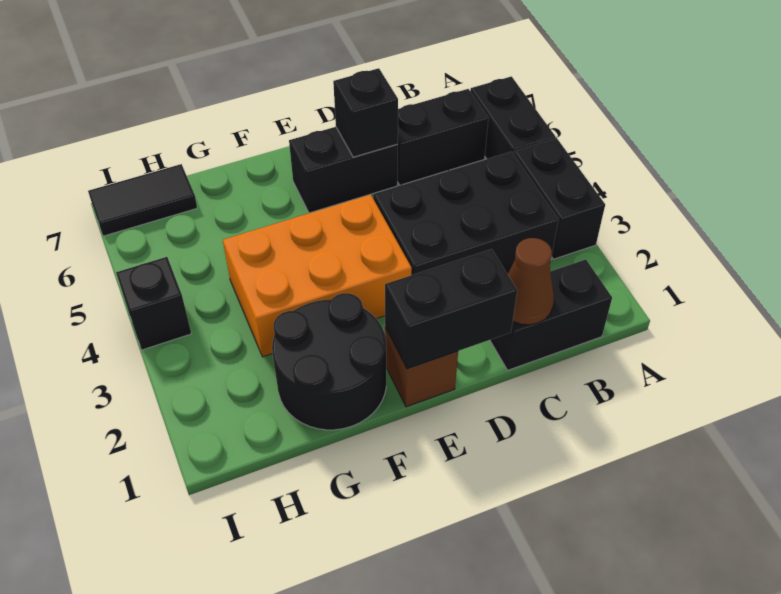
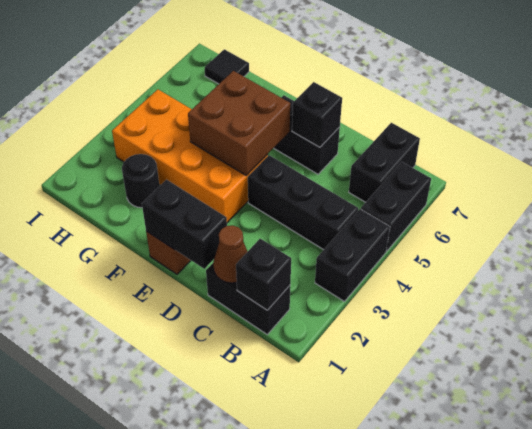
black 2x3 brick [373,152,558,275] -> black 1x3 brick [248,155,358,250]
black 1x2 brick [397,89,488,185] -> black 1x2 brick turned to [349,123,420,202]
orange 2x3 brick [223,194,412,357] -> orange 2x4 brick [112,89,268,223]
none -> brown 2x2 brick [188,71,290,176]
black 2x2 round brick [272,293,386,430] -> black 1x1 round brick [122,154,159,208]
black 1x2 tile [88,164,197,236] -> black 1x1 tile [205,49,249,84]
black 1x1 brick [116,257,191,350] -> black 1x1 brick moved to [236,239,291,310]

